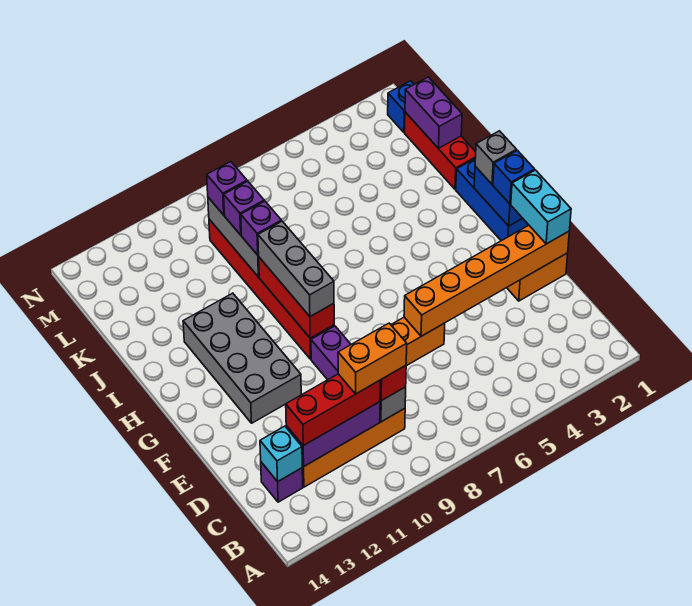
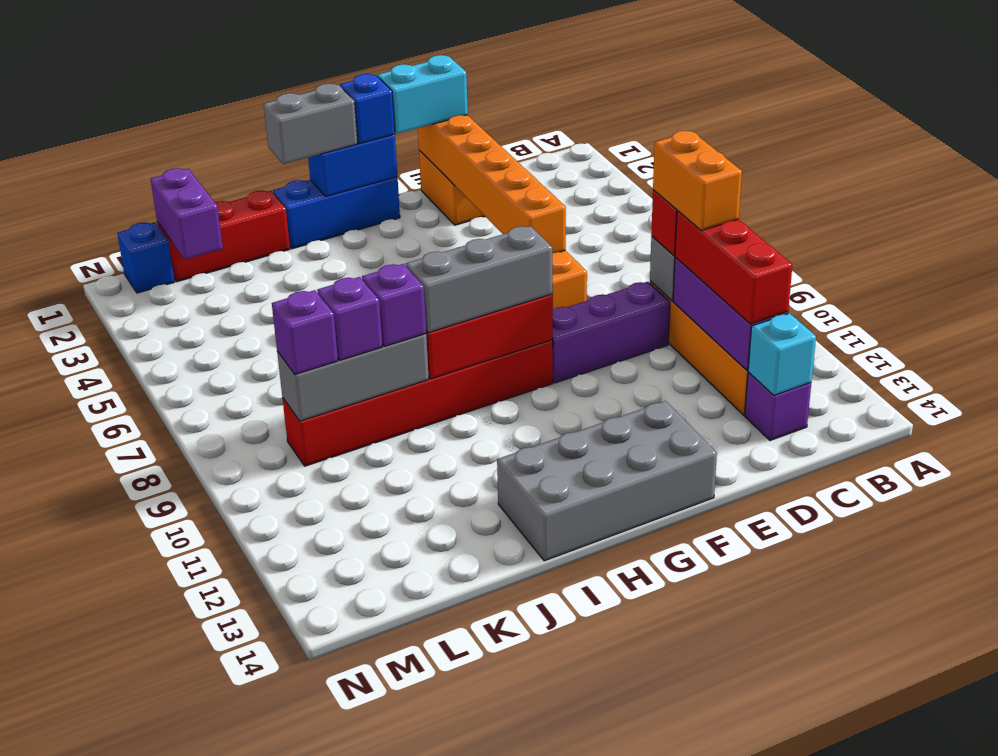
grey 2x4 brick [183,293,301,423] -> grey 2x4 brick moved to [497,401,717,561]
grey 1x1 brick [475,131,517,184] -> grey 1x2 brick [264,83,358,164]
purple 1x2 brick [405,77,462,149] -> purple 1x2 brick turned to [151,168,223,260]

